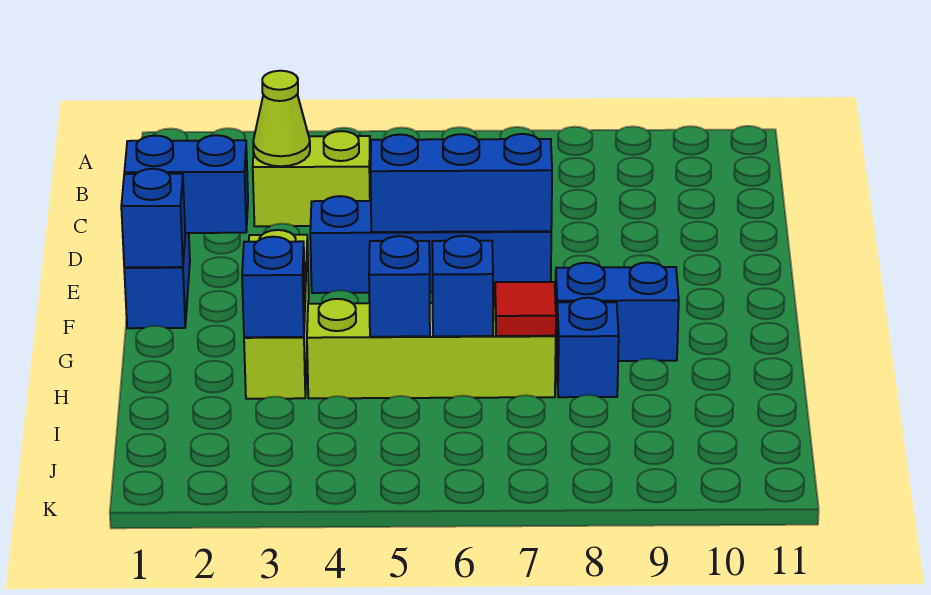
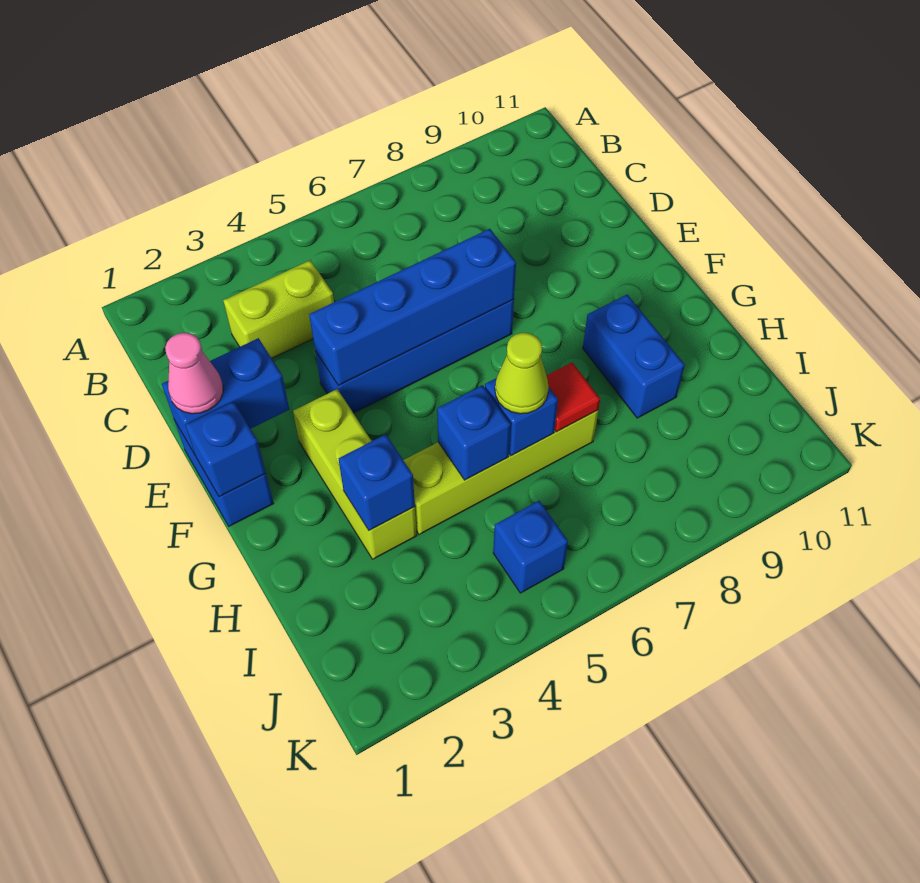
lime 1x1 cone [253,71,310,166] -> lime 1x1 cone moved to [495,333,548,414]
none -> pink 1x1 cone [165,333,223,414]
blue 1x3 brick [371,134,552,232] -> blue 1x4 brick [309,229,516,386]
blue 1x2 brick [555,262,679,361] -> blue 1x2 brick turned to [583,295,685,418]
blue 1x1 brick [556,298,619,397] -> blue 1x1 brick moved to [493,501,568,593]

